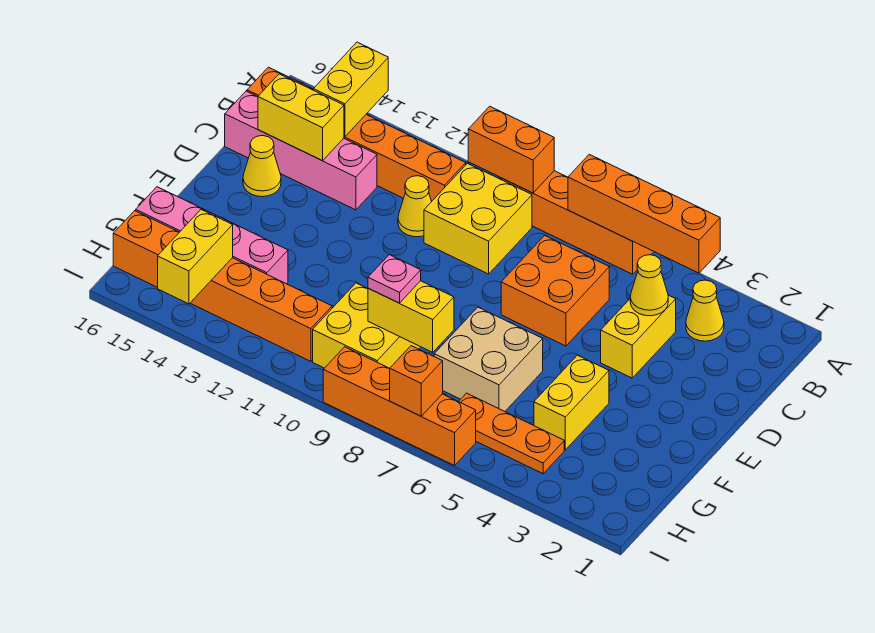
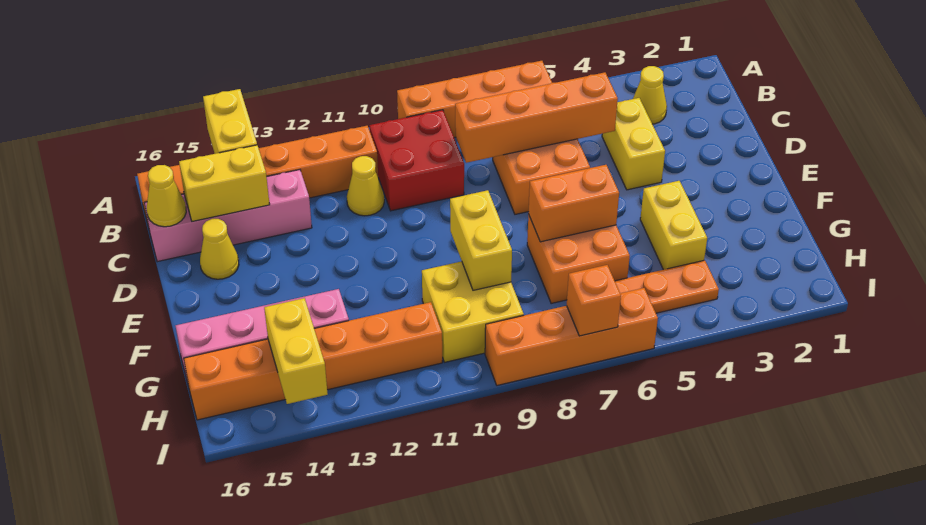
orange 1x4 brick [568,154,720,273] -> orange 1x4 brick moved to [455,72,618,163]
orange 1x2 brick [468,106,554,193] -> orange 1x2 brick moved to [528,165,619,242]
yellow 2x2 brick [424,164,532,274] -> red 2x2 brick [369,110,464,211]
yellow 1x1 cone [630,255,668,316] -> yellow 1x1 cone moved to [147,165,186,227]
tan 2x2 brick [434,307,543,411] -> orange 2x2 brick [527,214,630,304]
yellow 1x2 brick [368,281,454,352] -> yellow 1x2 brick turned to [450,190,512,290]
pink 1x1 plate [368,255,421,303] -> none

